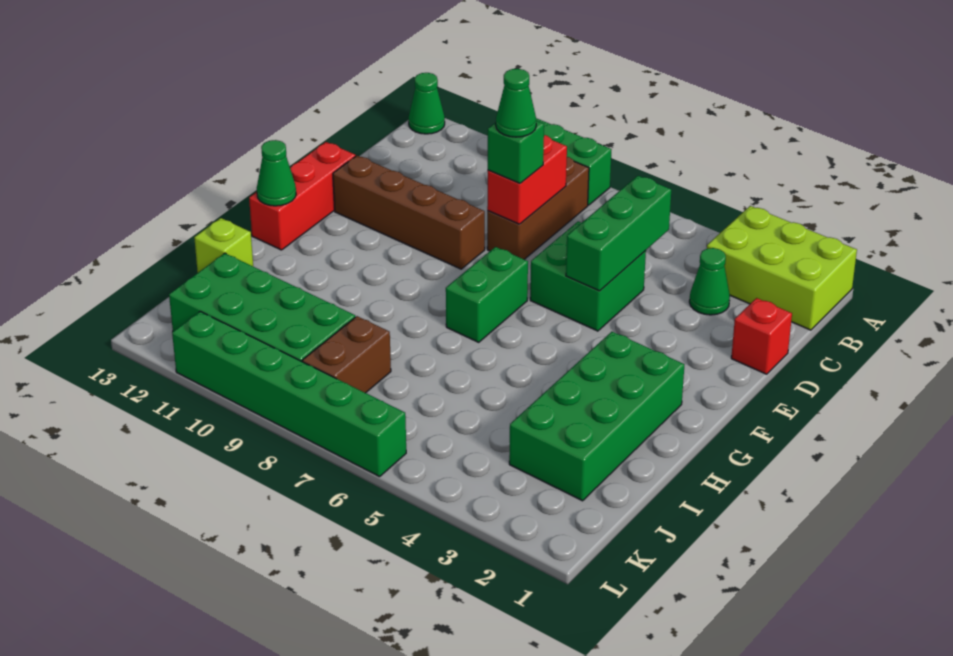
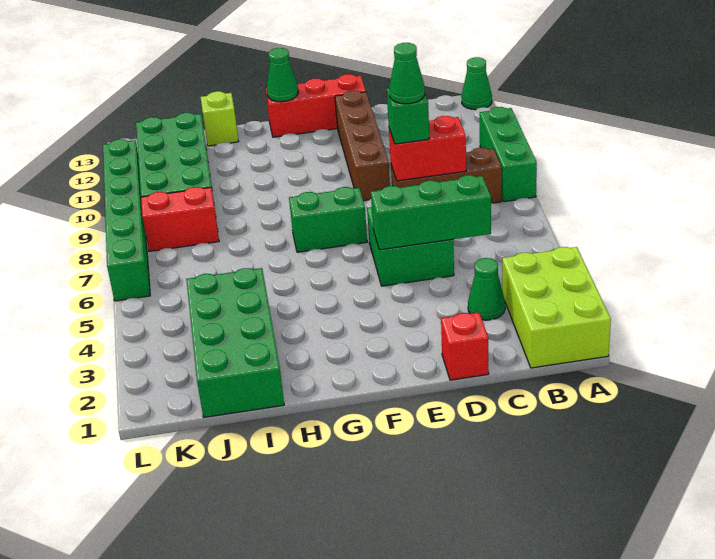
green 2x4 brick [509,332,684,501] -> green 2x4 brick turned to [186,268,284,417]
brown 1x2 brick [302,316,391,393] -> red 1x2 brick [141,187,219,251]

